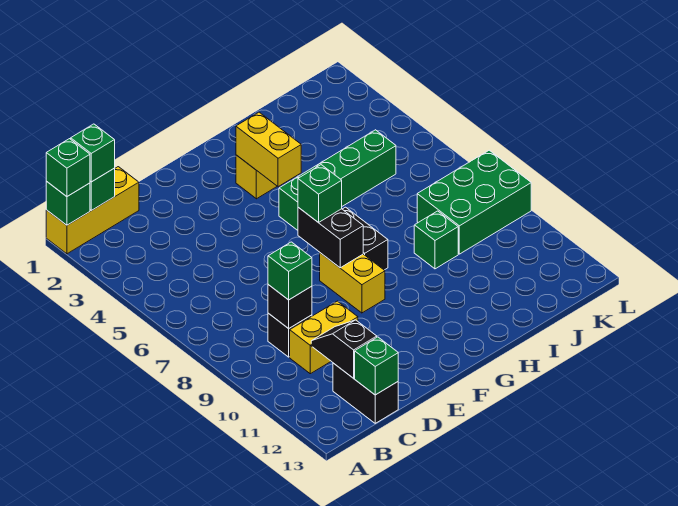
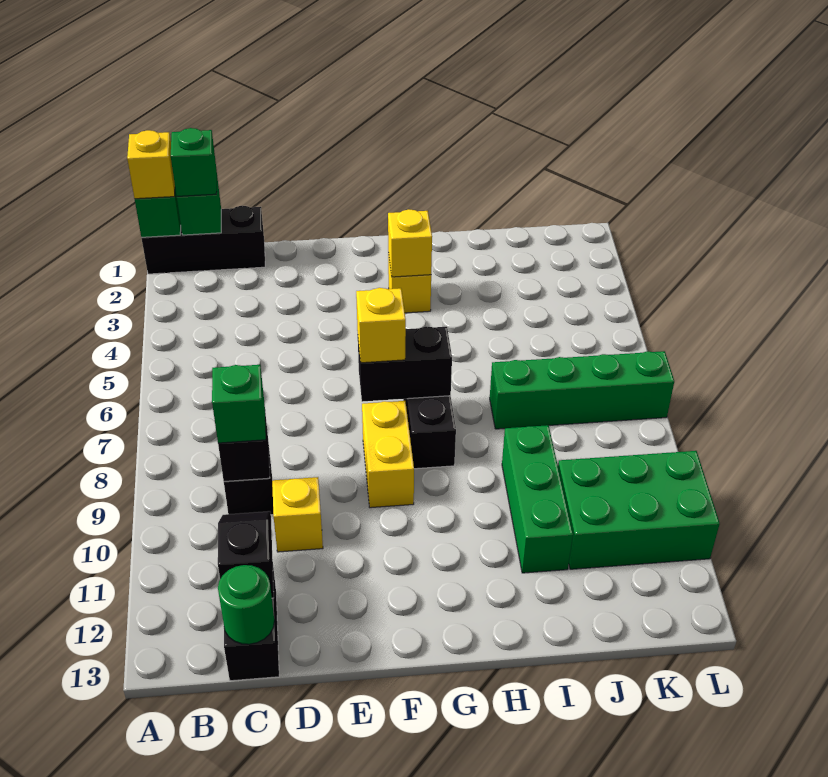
yellow 1x3 brick [46,167,139,254] -> black 1x3 brick [142,206,265,274]
green 1x1 brick [46,139,90,196] -> yellow 1x1 brick [127,130,175,199]
yellow 1x2 brick [290,301,358,374] -> yellow 1x1 brick [272,477,323,552]
green 1x1 brick [355,337,398,395] -> green 1x1 round brick [218,565,274,644]
black 1x2 brick [298,207,363,268] -> black 1x2 brick turned to [358,326,452,402]
green 1x1 brick [298,165,342,223] -> yellow 1x1 brick [356,288,406,363]
yellow 1x2 brick [236,112,301,187] -> yellow 1x1 brick [388,209,432,277]
green 1x4 brick [279,130,396,230] -> green 1x4 brick moved to [490,351,674,429]
green 1x1 brick [414,211,458,269] -> green 1x3 brick [502,425,573,573]
green 2x3 brick [417,150,531,254] -> green 2x3 brick moved to [558,451,720,569]

